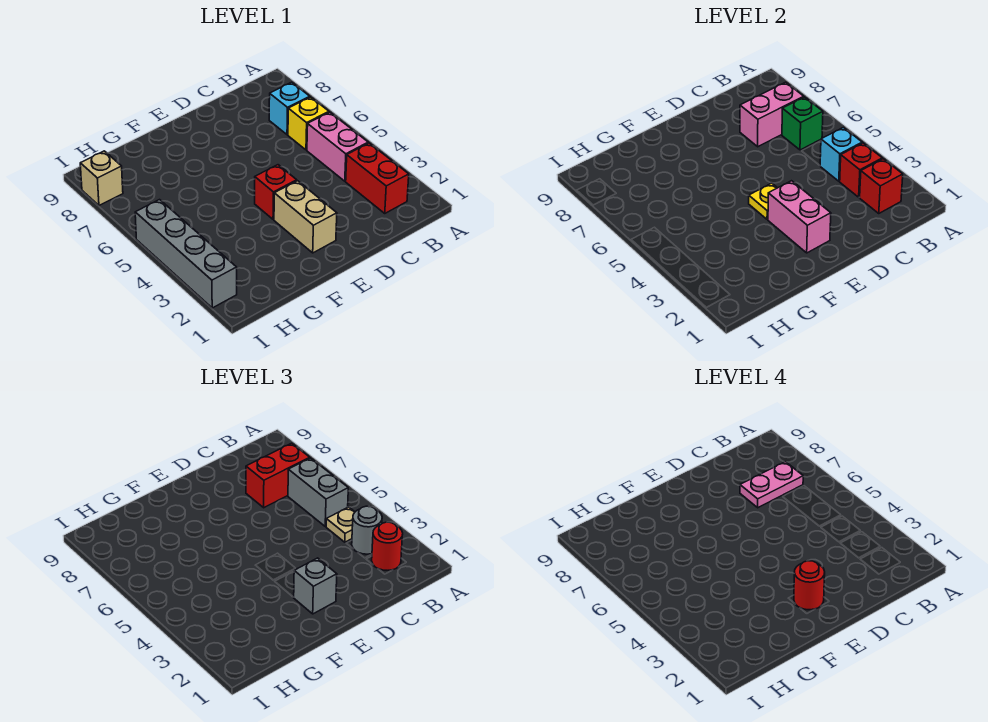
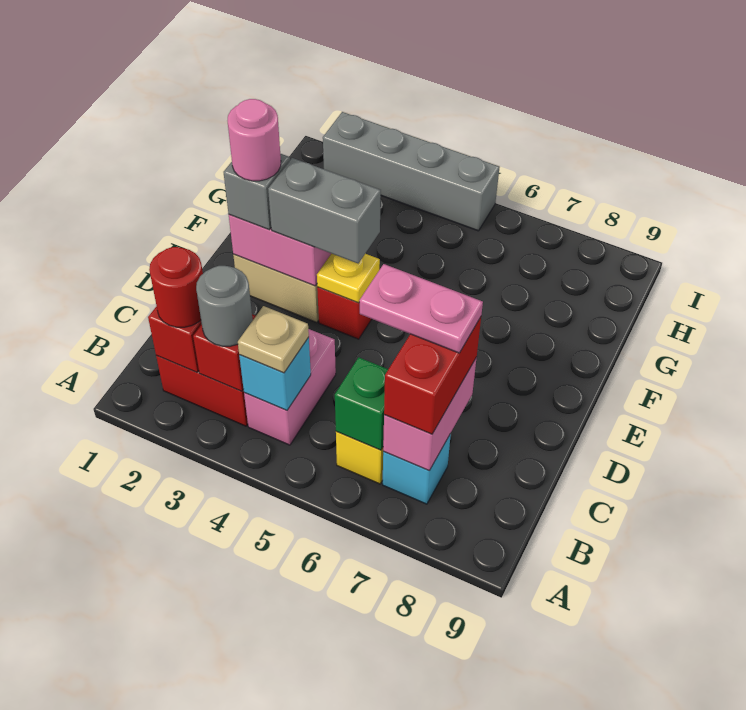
pink 1x2 brick [307,112,368,181] -> pink 1x2 brick turned to [244,329,336,445]
grey 1x2 brick [288,458,348,526] -> grey 1x2 brick moved to [268,158,381,263]
pink 1x2 plate [740,462,803,508] -> pink 1x2 plate turned to [359,264,483,353]
red 1x1 round brick [794,561,825,610] -> pink 1x1 round brick [227,99,281,181]
tan 1x1 brick [80,151,123,206] -> none

